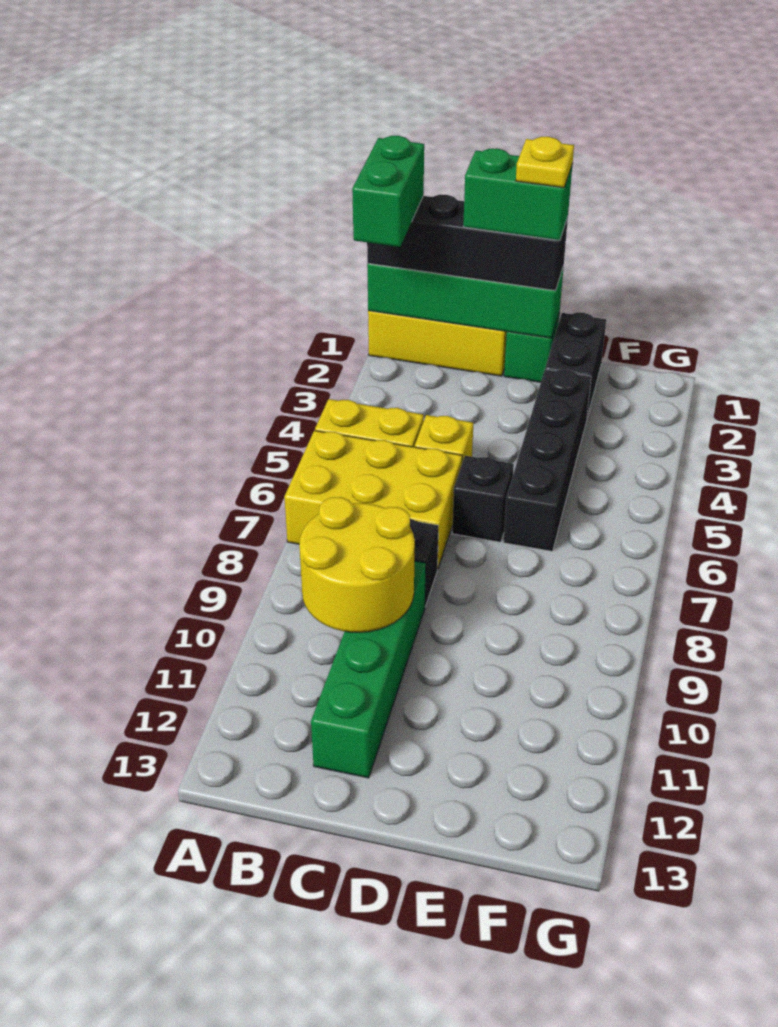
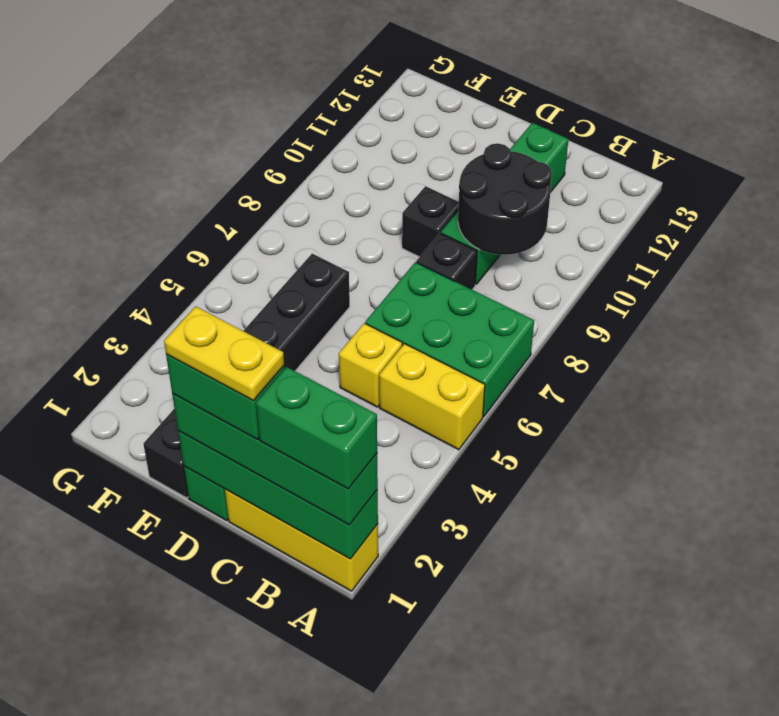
black 1x4 brick [367,195,568,291] -> green 1x4 brick [172,394,378,525]
green 1x2 brick [352,136,424,247] -> green 1x2 brick turned to [256,367,377,489]
yellow 2x3 brick [284,431,462,569] -> green 2x3 brick [365,262,534,417]
yellow 2x2 round brick [299,497,415,632] -> black 2x2 round brick [458,143,552,255]
yellow 1x1 plate [516,137,574,188] -> yellow 1x2 plate [164,306,284,401]
black 1x1 brick [452,456,514,542] -> black 1x1 brick moved to [402,186,459,257]

